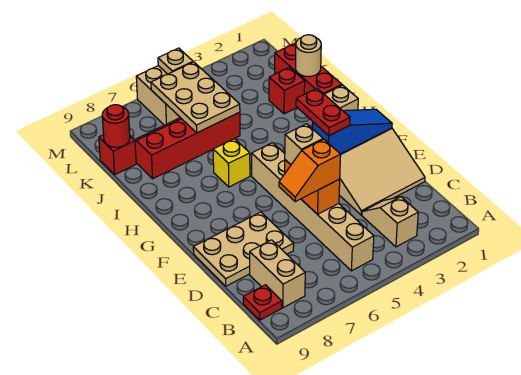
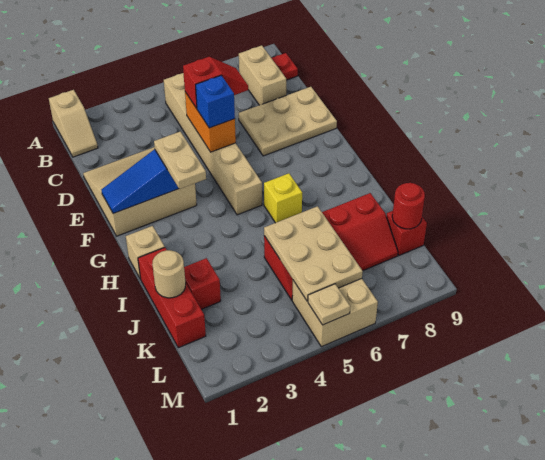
tan 1x2 slope [362,197,418,247] -> tan 1x2 slope moved to [49,90,98,157]
orange 1x2 slope [279,139,341,202] -> red 1x2 slope [183,57,248,108]
tan 1x1 brick [285,124,323,164] -> blue 1x1 brick [196,75,235,128]
red 1x2 plate [296,88,350,136] -> tan 1x2 plate [154,132,206,189]

